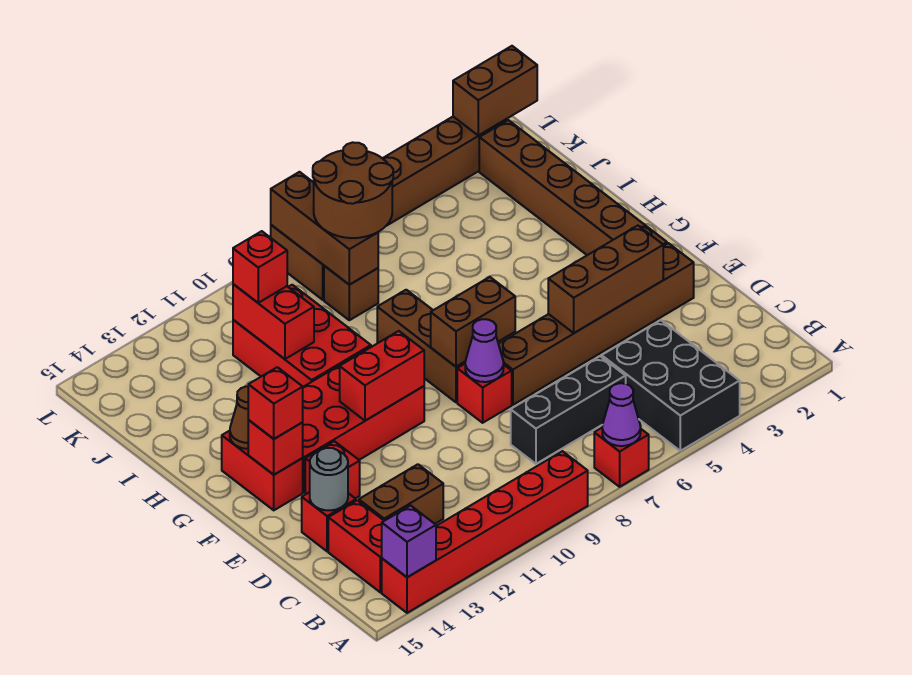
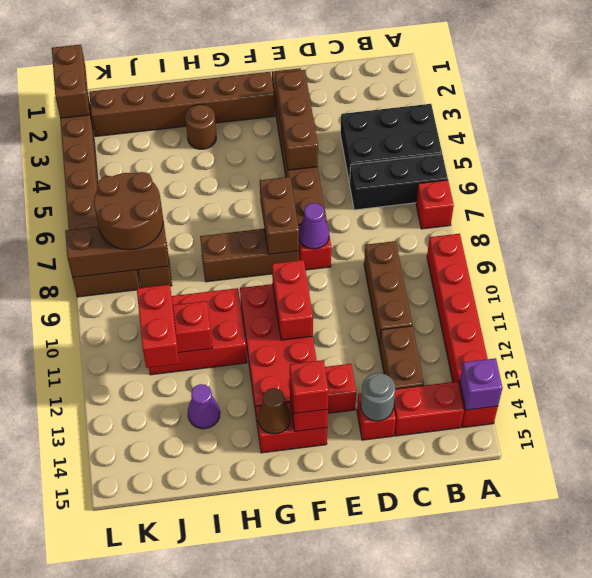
purple 1x1 cone [602,383,641,446] -> purple 1x1 cone moved to [188,384,220,429]
black 1x3 brick [511,356,626,464] -> black 1x3 brick turned to [349,154,448,210]
none -> brown 1x3 brick [364,241,412,347]
none -> brown 1x1 round brick [185,104,216,149]
red 1x1 brick [233,231,287,303] -> red 1x2 brick [137,285,179,368]

